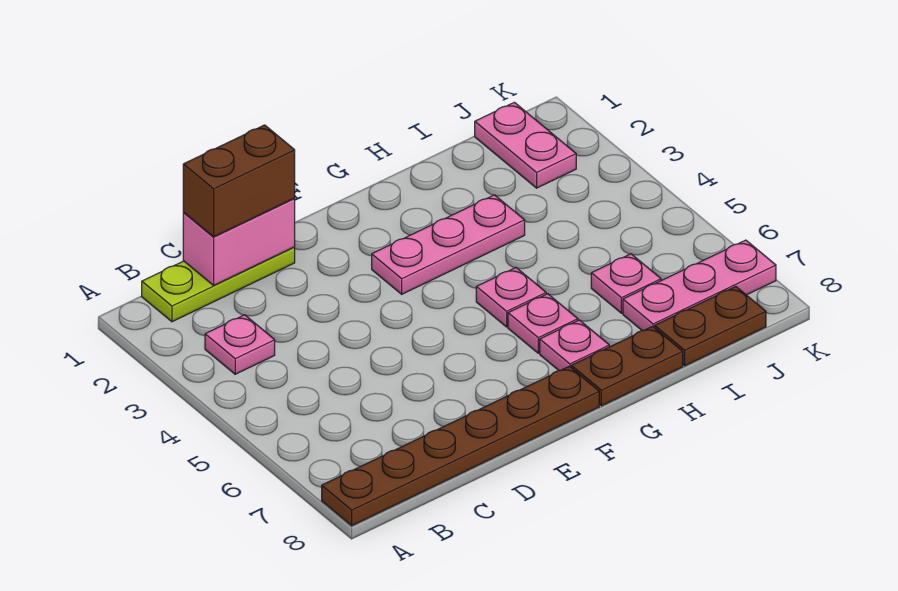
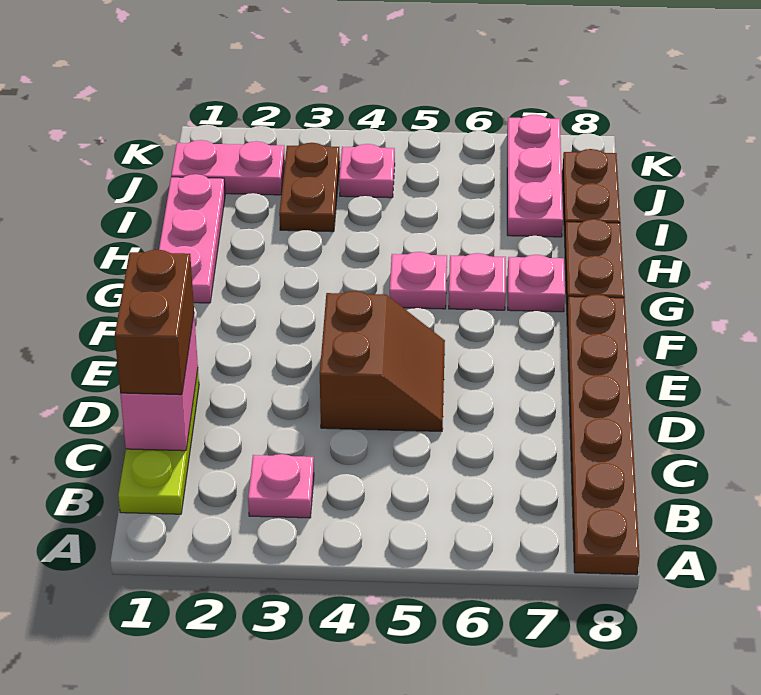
none -> brown 2x2 slope [320,291,445,431]
pink 1x3 plate [372,195,525,294] -> pink 1x3 plate moved to [159,174,225,303]
none -> brown 1x2 plate [279,143,340,232]
pink 1x1 plate [591,254,661,313] -> pink 1x1 plate moved to [339,144,395,198]

